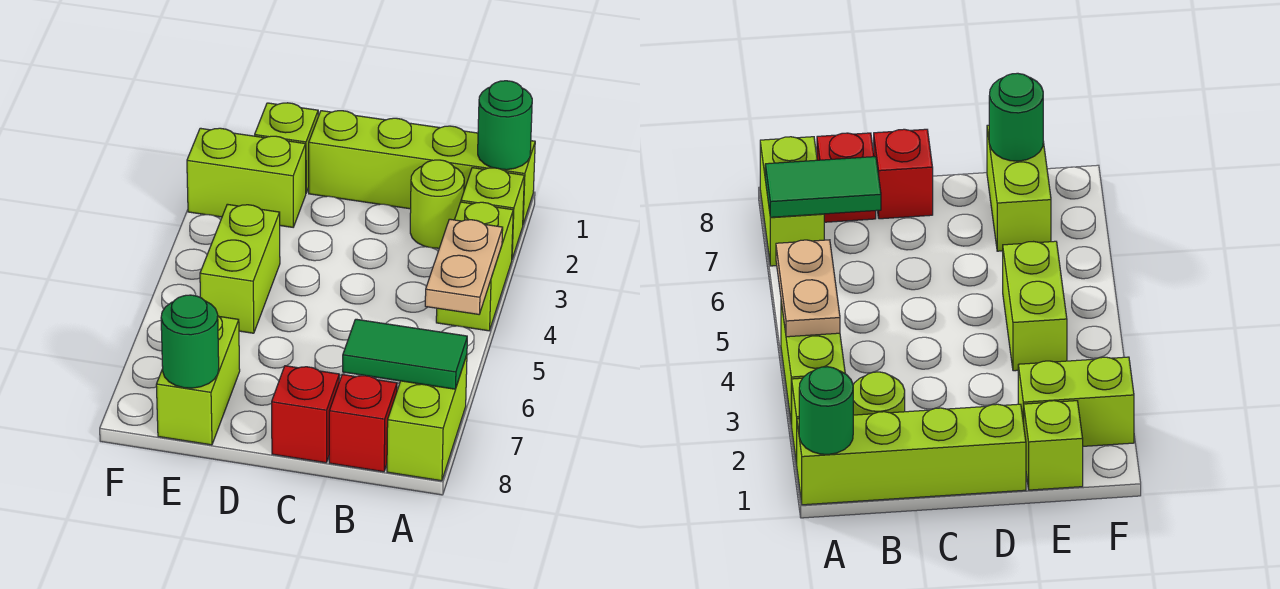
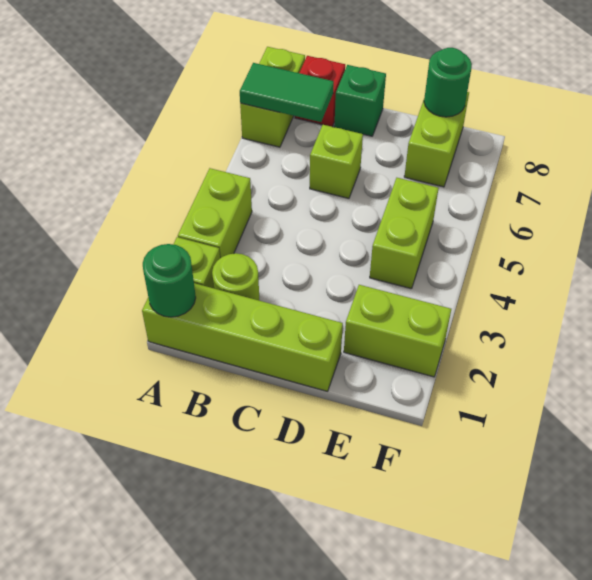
tan 1x2 plate [425,219,503,314] -> none
red 1x1 brick [272,366,339,463] -> green 1x1 brick [334,65,386,136]
lime 1x1 brick [255,103,318,192] -> lime 1x1 brick moved to [310,125,363,198]

